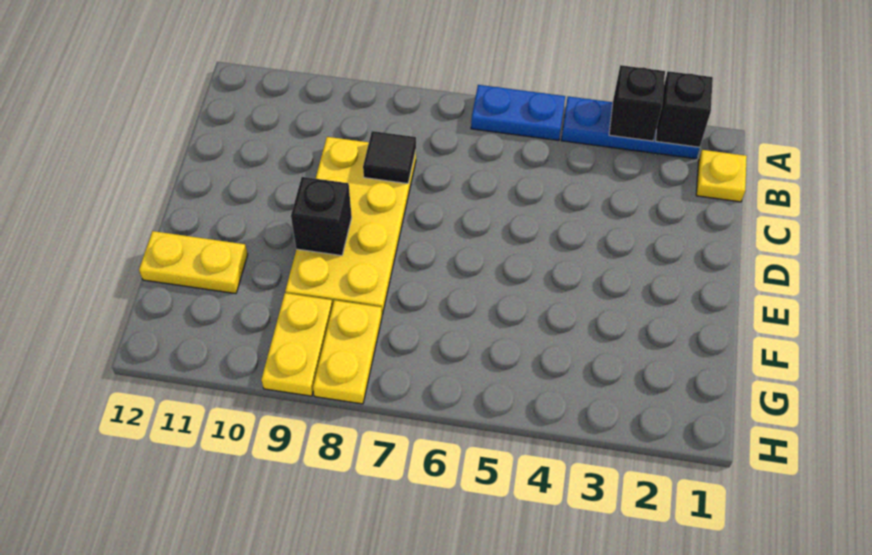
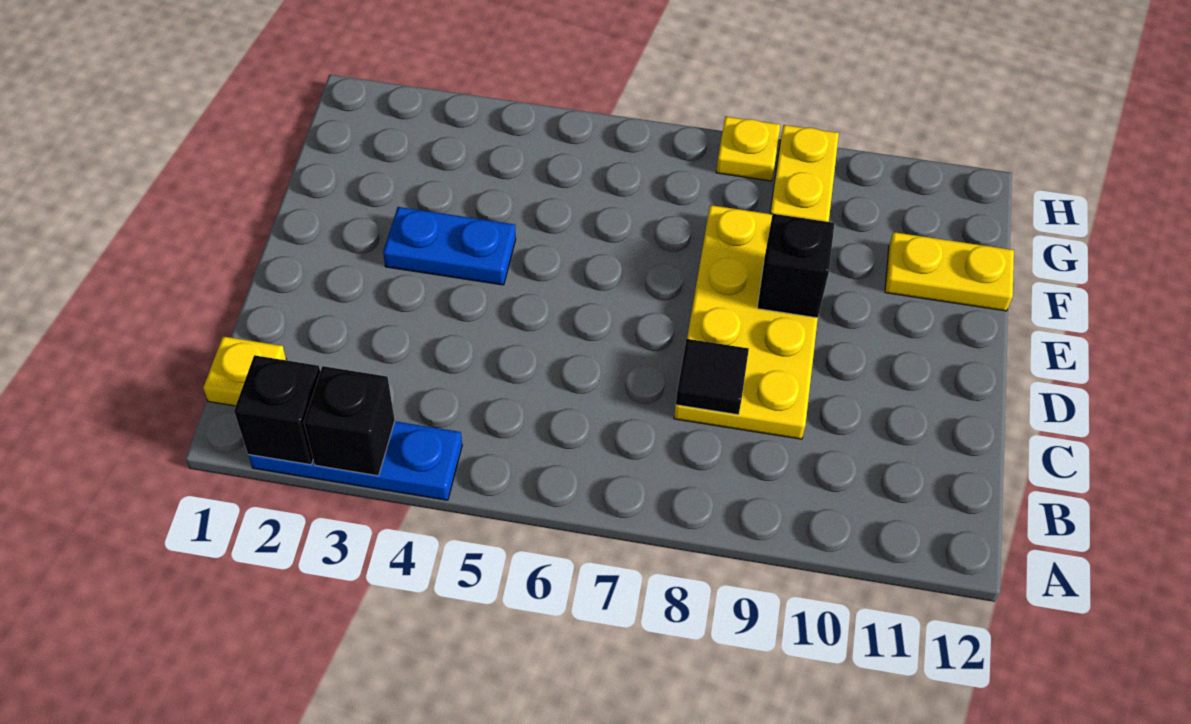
blue 1x2 plate [471,85,565,140] -> blue 1x2 plate moved to [383,207,516,285]
yellow 1x2 plate [313,300,382,404] -> yellow 1x1 plate [716,117,780,181]

